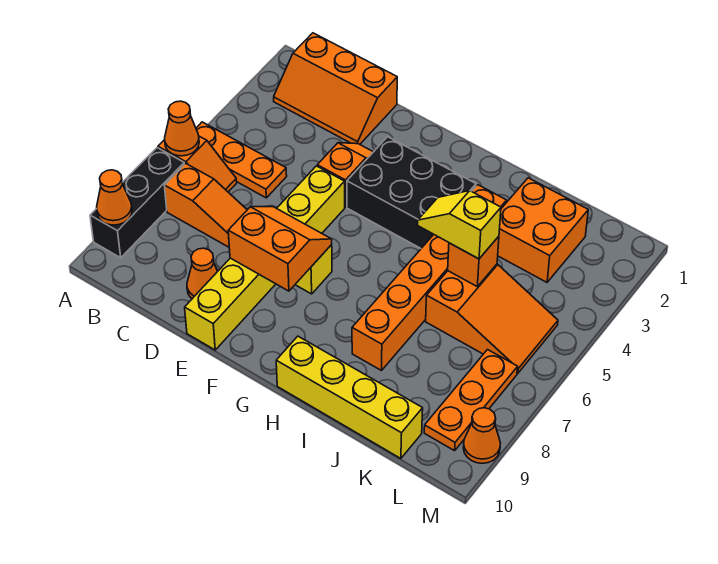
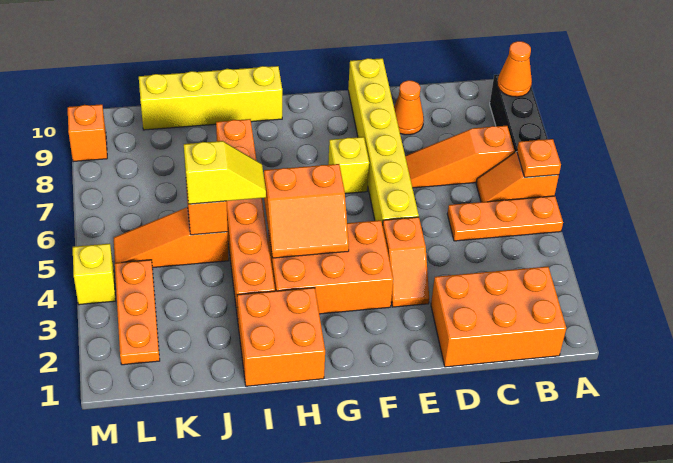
orange 1x1 cone [165,101,199,156] -> orange 1x1 plate [517,139,561,177]
orange 2x3 slope [274,33,397,144] -> orange 2x3 brick [431,267,566,367]
orange 2x2 slope [228,207,332,291] -> orange 2x2 slope moved to [264,164,349,258]
black 2x3 brick [347,137,476,248] -> orange 2x3 brick [268,220,393,314]
orange 2x2 brick [498,178,588,282] -> orange 2x2 brick moved to [237,288,325,386]
orange 2x3 slope [426,264,558,373] -> orange 1x3 slope [114,207,229,268]
orange 1x3 plate [424,350,518,451] -> orange 1x3 plate moved to [115,260,160,365]
none -> yellow 1x1 brick [73,244,116,305]
orange 1x1 cone [463,408,500,463] -> orange 1x1 brick [68,104,107,162]

